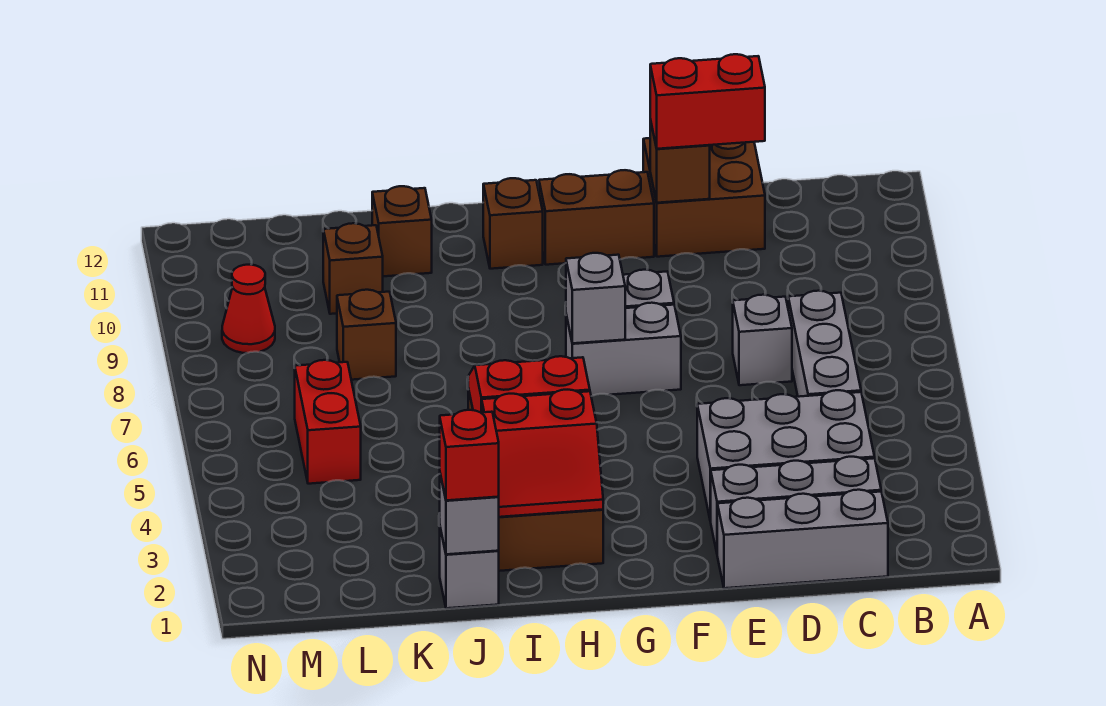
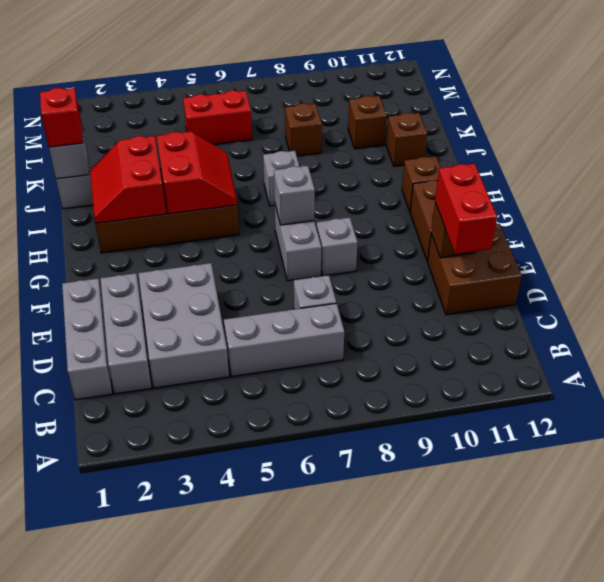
none -> grey 1x1 brick [263,151,300,206]
red 1x1 cone [222,265,275,353] -> none

